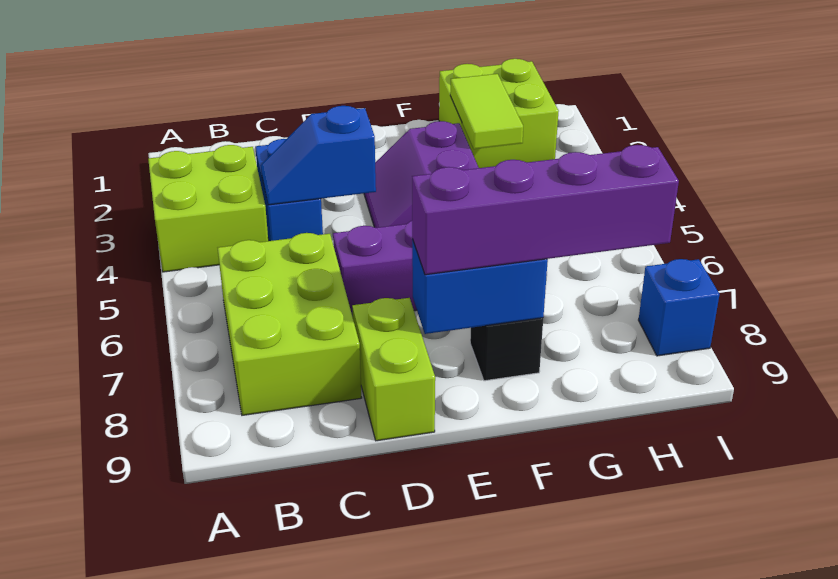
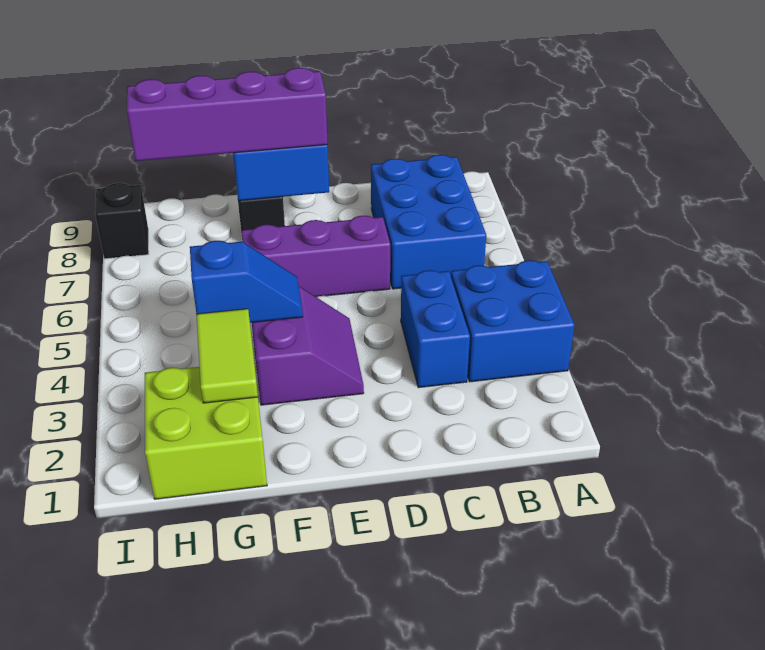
lime 2x2 brick [148,145,268,272] -> blue 2x2 brick [451,260,575,382]
lime 2x3 brick [218,233,362,415] -> blue 2x3 brick [371,155,486,289]
blue 1x2 slope [261,106,376,205] -> blue 1x2 slope moved to [190,241,303,323]
lime 1x2 brick [352,298,435,441] -> none
blue 1x1 brick [639,259,720,356] -> black 1x1 brick [95,183,149,259]

